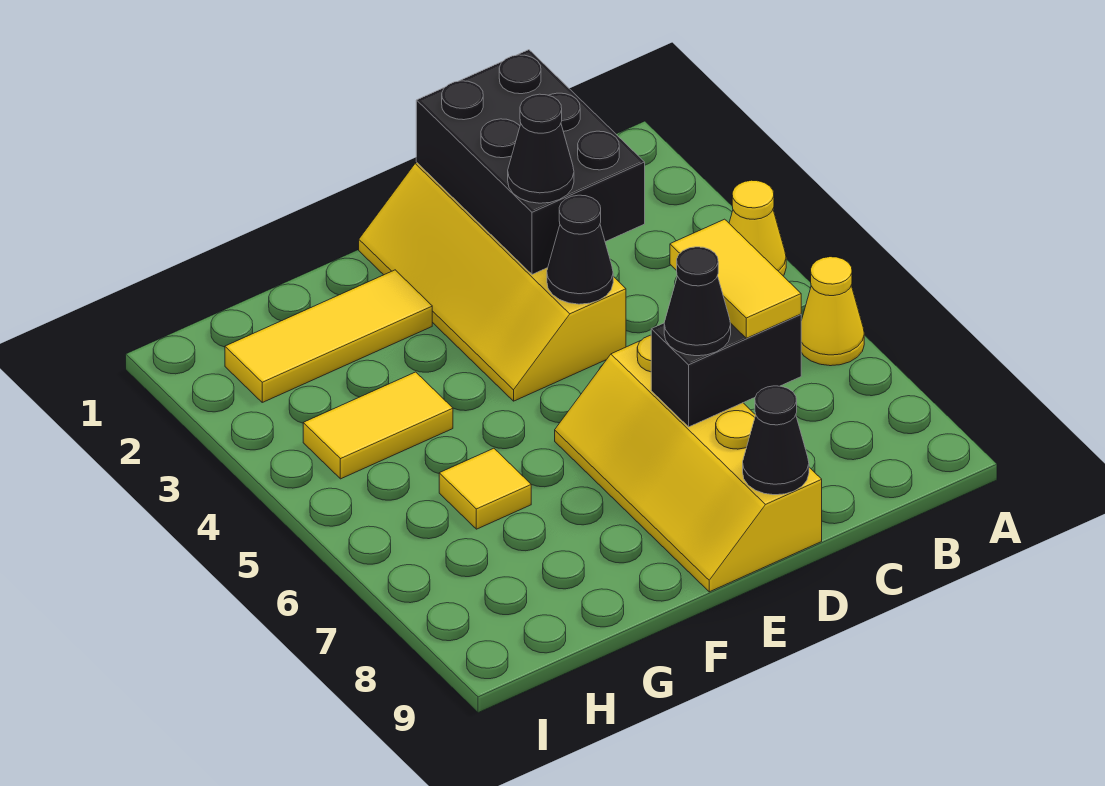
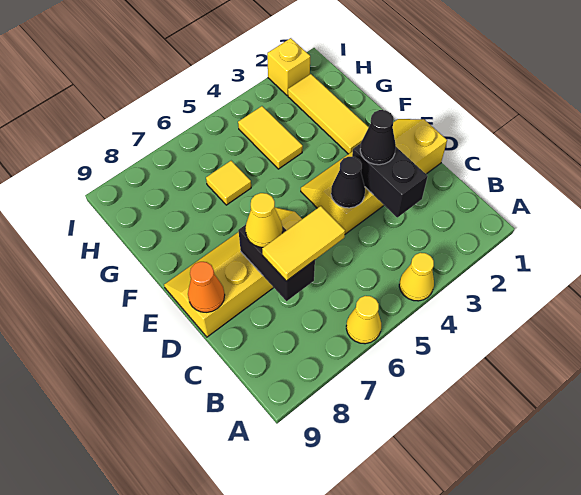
black 2x3 brick [416,50,645,274] -> black 1x2 brick [352,143,428,217]
black 1x1 cone [664,247,731,356] -> yellow 1x1 cone [245,193,282,247]
black 1x1 cone [743,386,809,495] -> orange 1x1 cone [188,262,225,312]
none -> yellow 1x1 brick [267,38,310,95]

